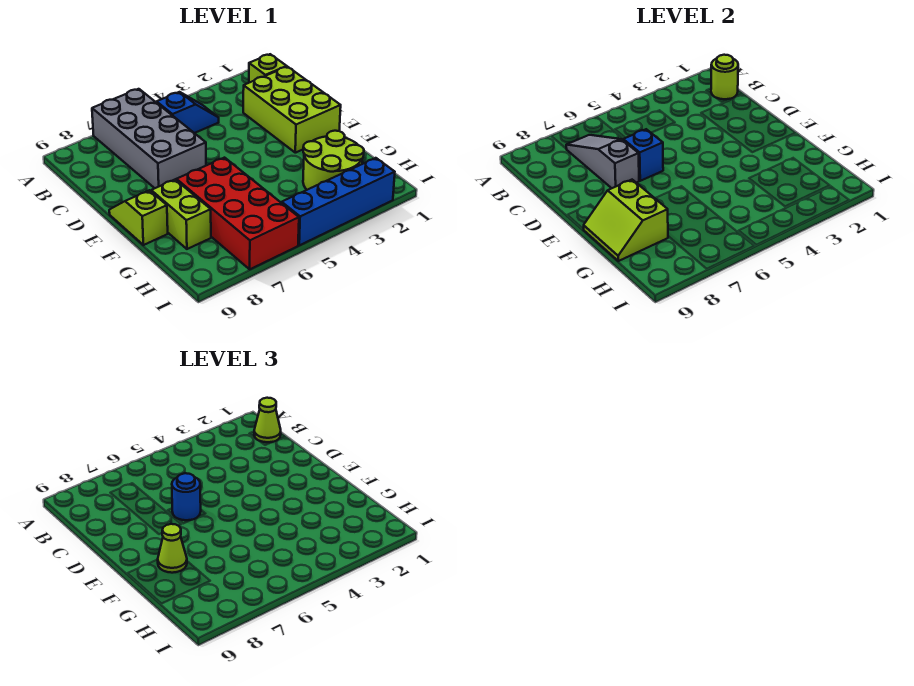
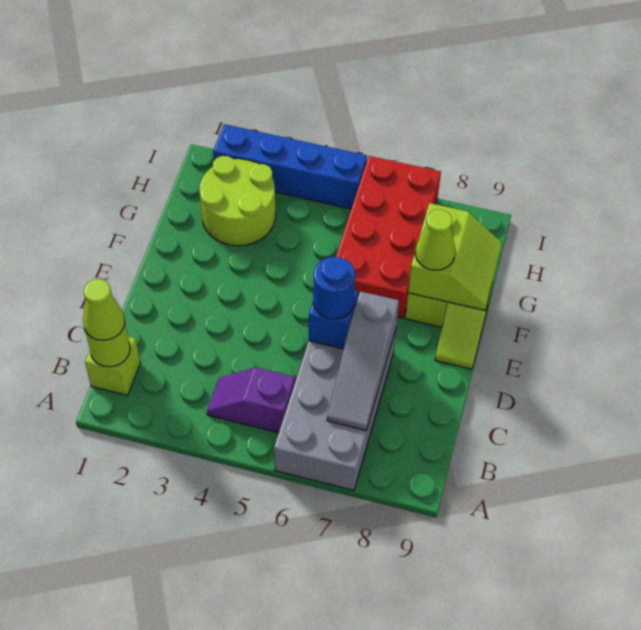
blue 1x2 slope [157,92,219,133] -> purple 1x2 slope [207,367,295,433]
lime 2x3 brick [243,67,341,153] -> none

